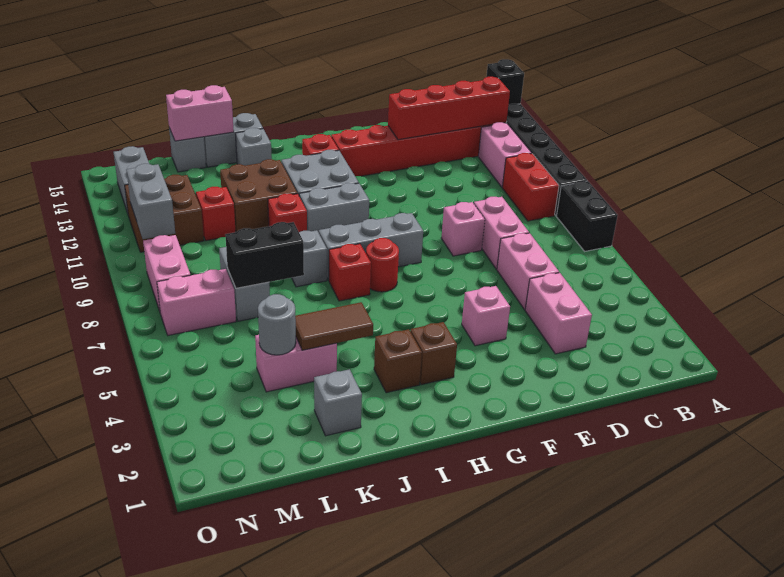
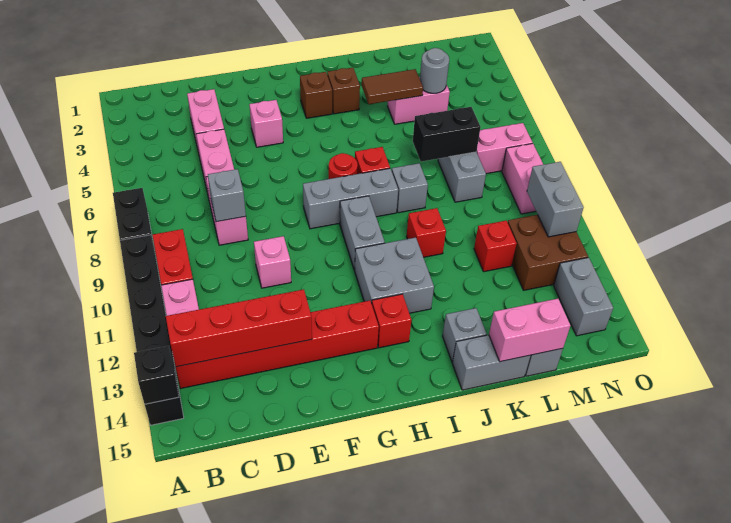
pink 1x1 brick [441,202,485,256] -> pink 1x1 brick moved to [254,236,291,288]
grey 1x2 brick [299,183,369,232] -> grey 1x2 brick turned to [340,196,385,270]
brown 2x2 brick [220,159,297,232] -> none
grey 1x1 brick [314,369,362,436] -> grey 1x1 brick moved to [208,169,246,222]

